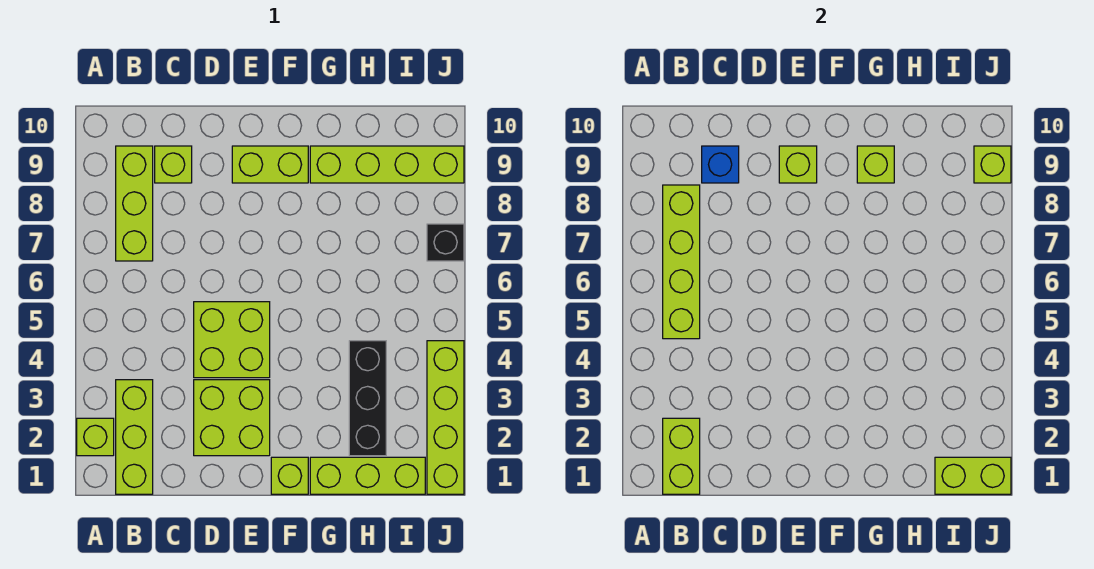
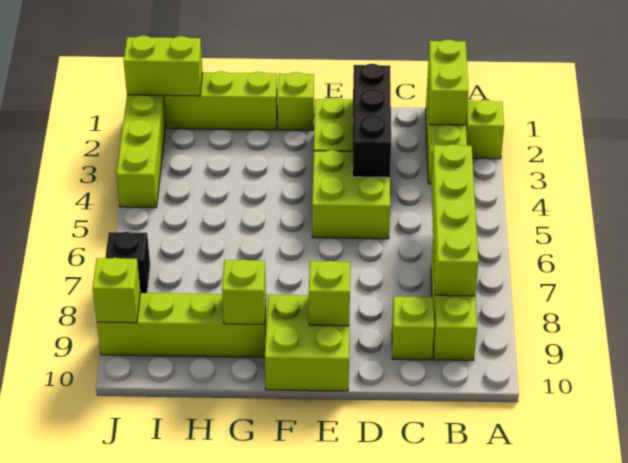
blue 1x1 brick [702,146,739,183] -> none
lime 1x2 brick [232,146,308,183] -> lime 2x2 brick [265,295,349,391]
black 1x3 brick [349,341,386,456] -> black 1x3 brick moved to [352,64,391,178]

